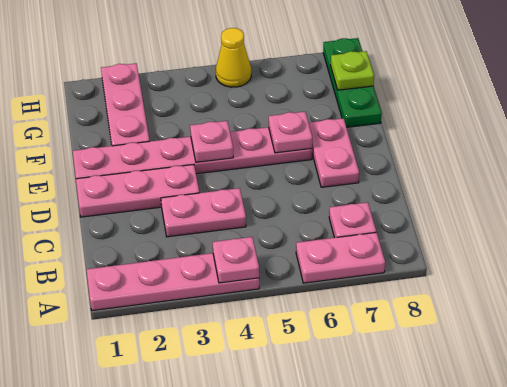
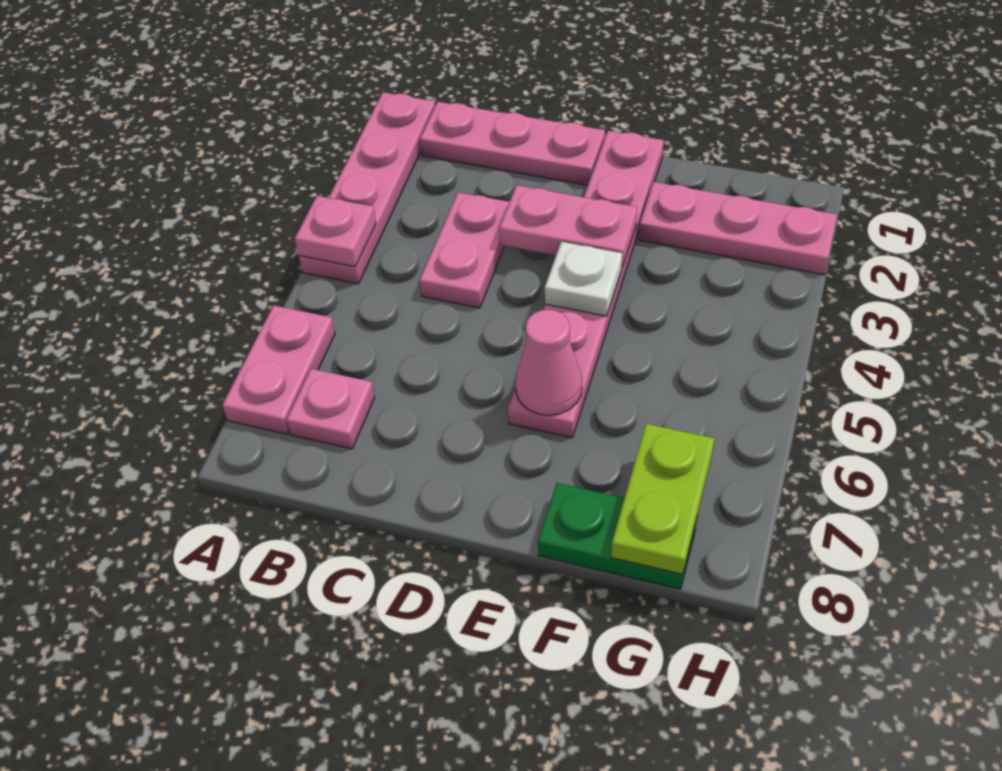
pink 1x3 plate [76,164,199,217] -> pink 1x3 plate turned to [420,102,605,185]
pink 1x2 plate [309,118,359,187] -> pink 1x2 plate moved to [499,185,637,267]
pink 1x1 plate [190,121,233,162] -> white 1x1 plate [545,242,622,316]
pink 1x1 plate [269,112,312,153] -> pink 1x1 cone [515,309,582,415]
green 1x3 plate [323,38,382,127] -> green 1x2 plate [538,483,697,589]
lime 1x1 plate [331,51,374,90] -> lime 1x2 plate [611,424,714,574]
yellow 1x1 cone [216,28,251,87] -> none

